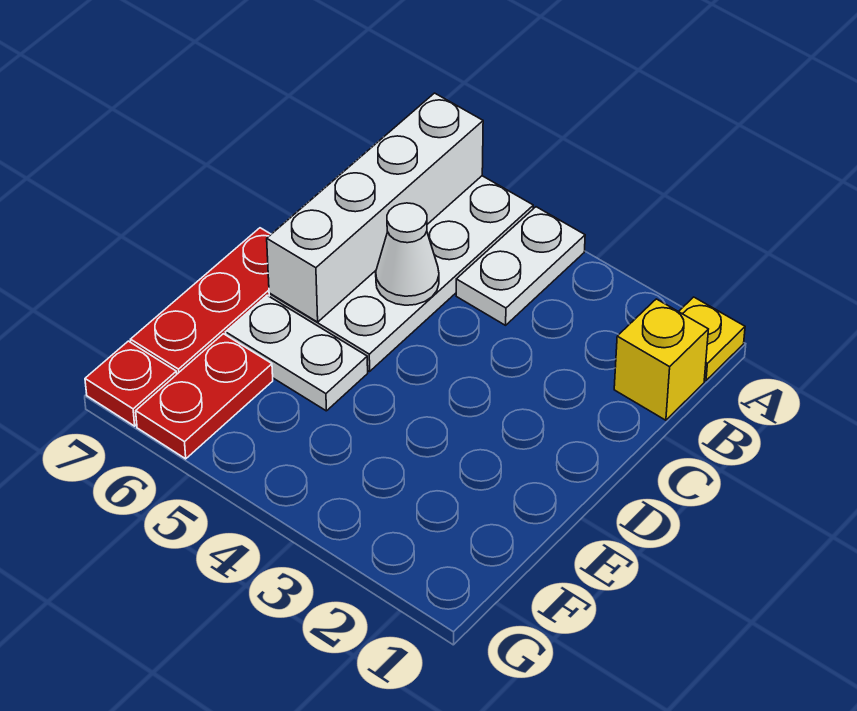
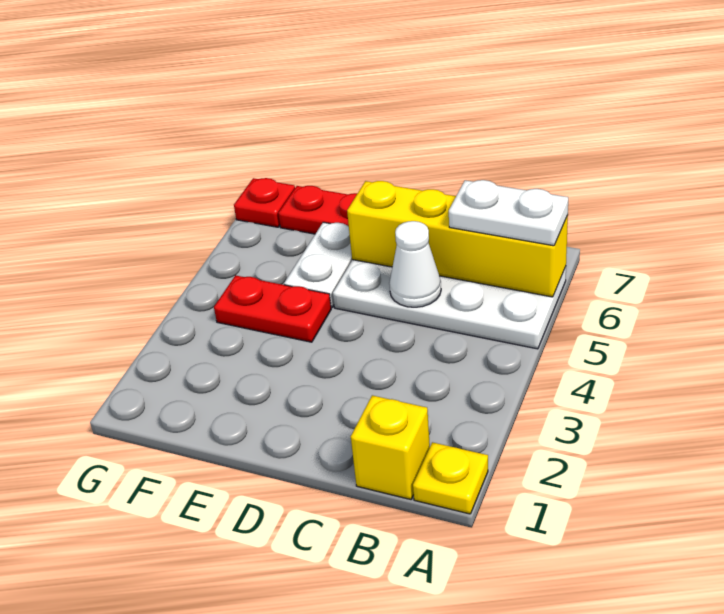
white 1x2 plate [456,207,585,325] -> white 1x2 plate moved to [449,180,568,246]
white 1x4 brick [267,93,483,322] -> yellow 1x4 brick [347,181,568,297]
red 1x2 plate [136,334,273,459] -> red 1x2 plate moved to [214,275,331,342]

